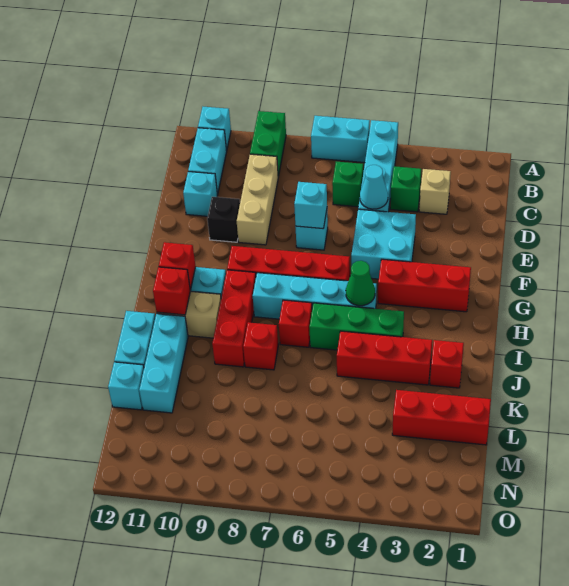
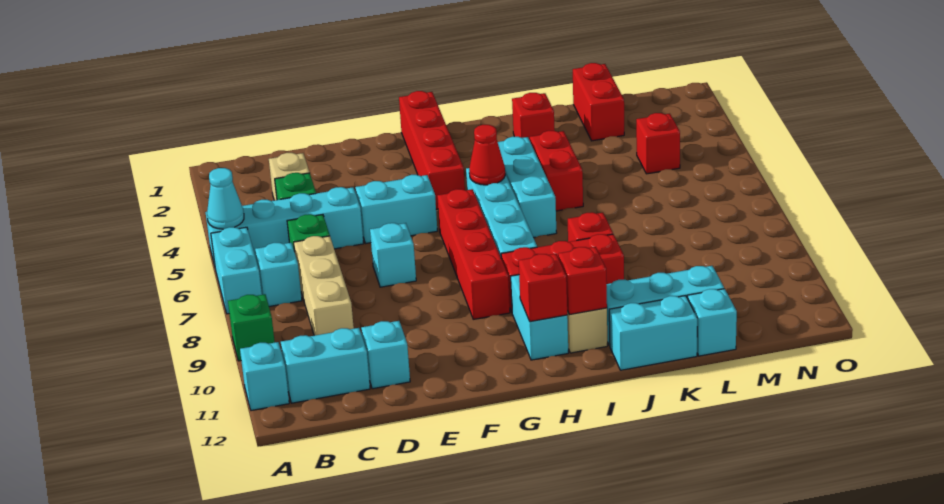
green 1x2 brick [250,111,286,177] -> green 1x1 brick [228,294,275,361]
tan 1x3 brick [237,154,278,245] -> tan 1x3 brick turned to [294,236,354,336]
cyan 1x1 cone [360,165,388,209] -> cyan 1x1 cone moved to [207,168,244,229]
cyan 2x2 brick [351,209,416,279] -> cyan 1x2 brick [355,175,437,243]
cyan 1x1 brick [294,182,327,229] -> cyan 1x1 brick moved to [255,243,302,307]
black 1x1 brick [207,197,240,242] -> none
red 1x3 brick [378,259,471,312] -> red 1x4 brick [399,91,465,209]
green 1x1 cone [346,261,375,306] -> red 1x1 cone [469,125,505,185]
green 1x3 brick [309,303,404,350] -> cyan 1x3 brick [498,137,557,237]
red 1x1 brick [279,300,312,347] -> red 1x1 brick moved to [636,113,680,174]
red 1x3 brick [337,331,432,385] -> red 1x2 brick [530,131,583,211]
red 1x3 brick [392,390,491,445] -> red 1x2 brick [573,63,624,141]

